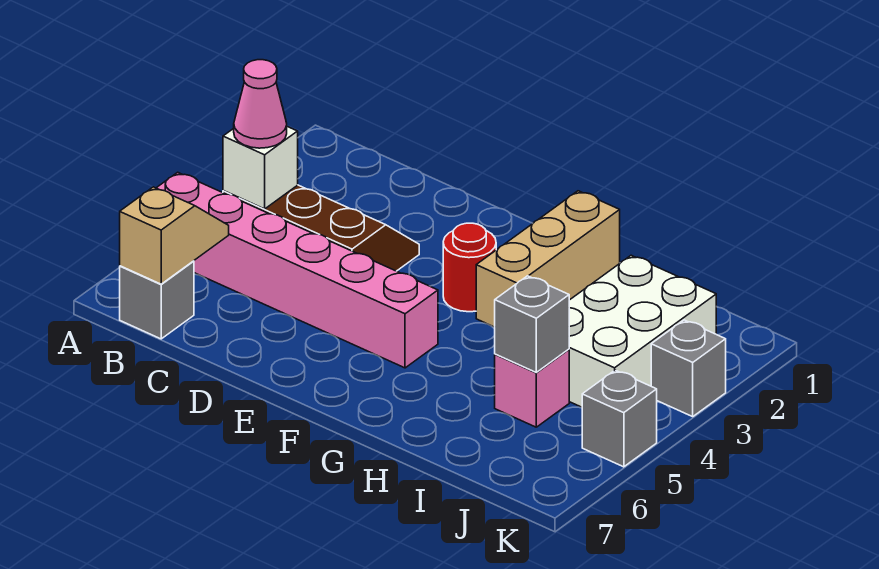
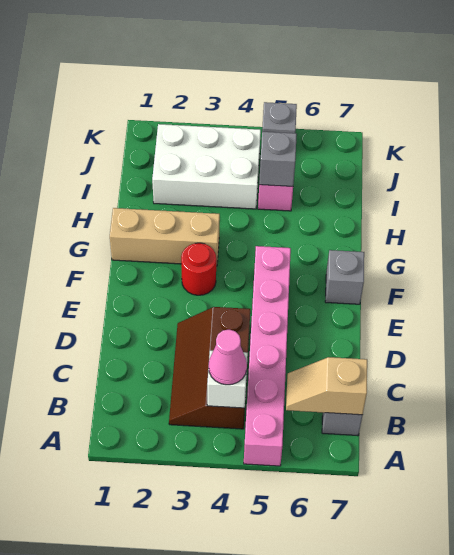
grey 1x1 brick [651,320,726,417] -> grey 1x1 brick moved to [325,250,364,304]

